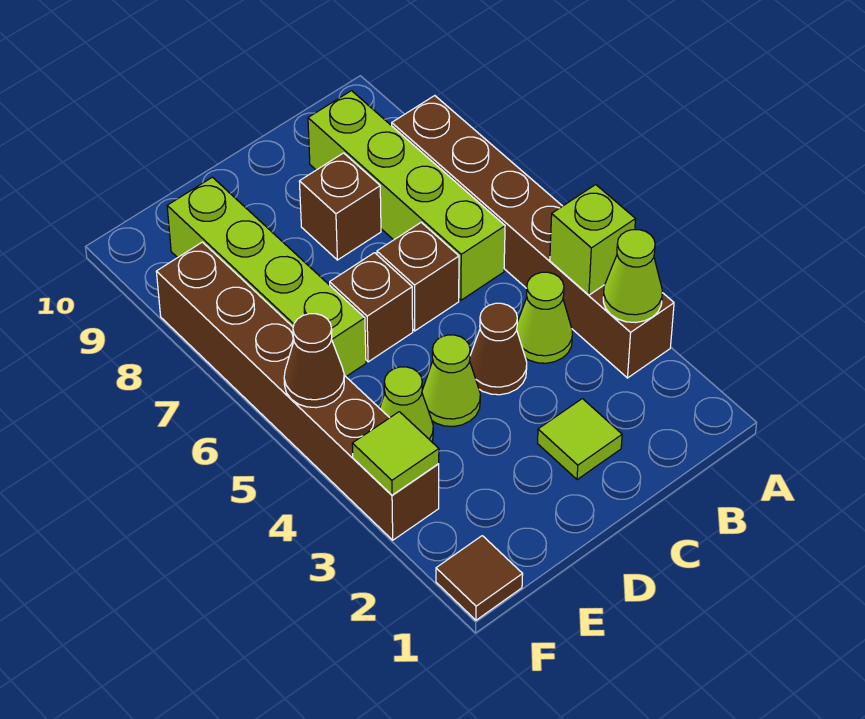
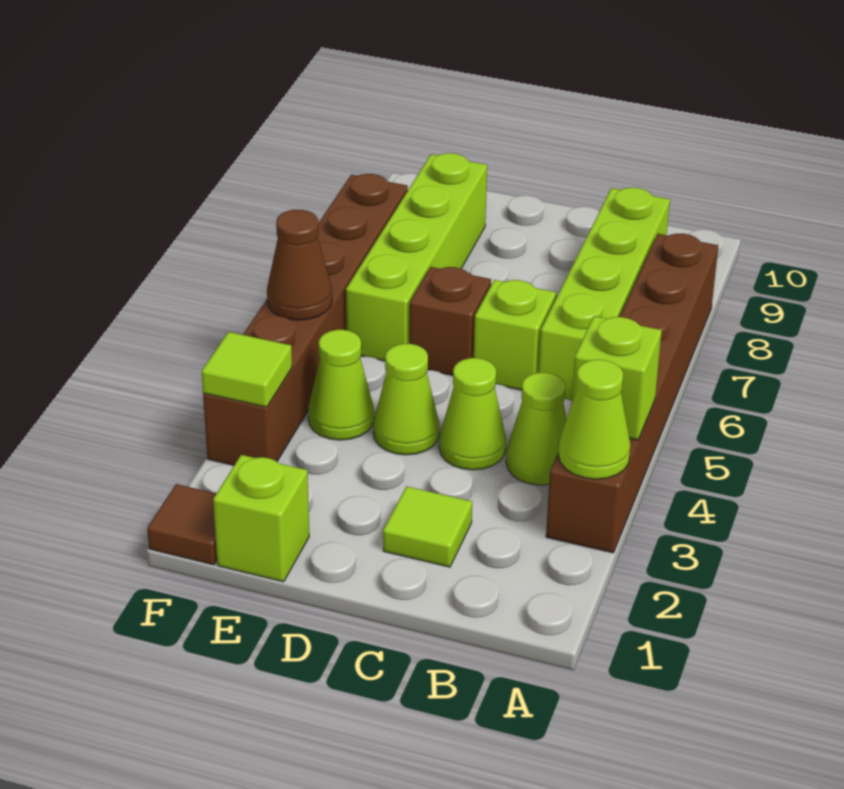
brown 1x1 cone [470,303,527,395] -> lime 1x1 cone [439,358,506,470]
brown 1x1 brick [377,222,459,331] -> lime 1x1 brick [474,280,556,390]
brown 1x1 brick [299,153,381,260] -> none
none -> lime 1x1 brick [213,455,309,582]

